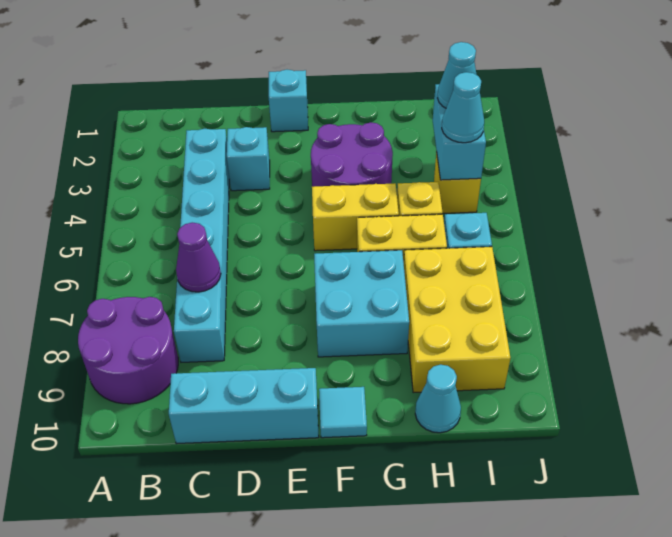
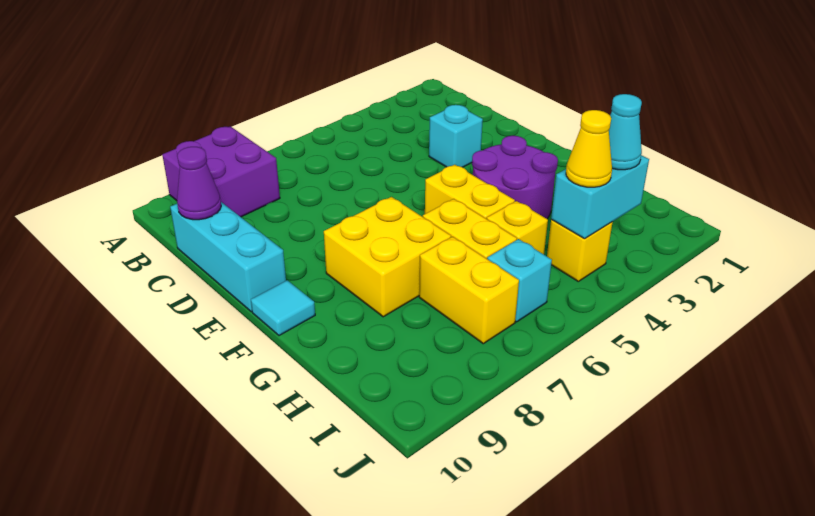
purple 2x2 round brick [78,297,178,404] -> purple 2x2 brick [162,126,280,217]
cyan 1x6 brick [174,129,229,362] -> none
purple 1x1 cone [176,223,221,292] -> purple 1x1 cone moved to [177,147,221,220]
cyan 1x1 brick [269,70,308,132] -> none
cyan 2x2 brick [314,250,409,357] -> yellow 2x2 brick [324,197,451,317]
yellow 2x3 brick [404,247,511,393] -> yellow 1x2 brick [419,237,519,344]
cyan 1x1 cone [415,365,461,433] -> none
cyan 1x1 cone [442,72,484,143] -> yellow 1x1 cone [566,110,612,187]

